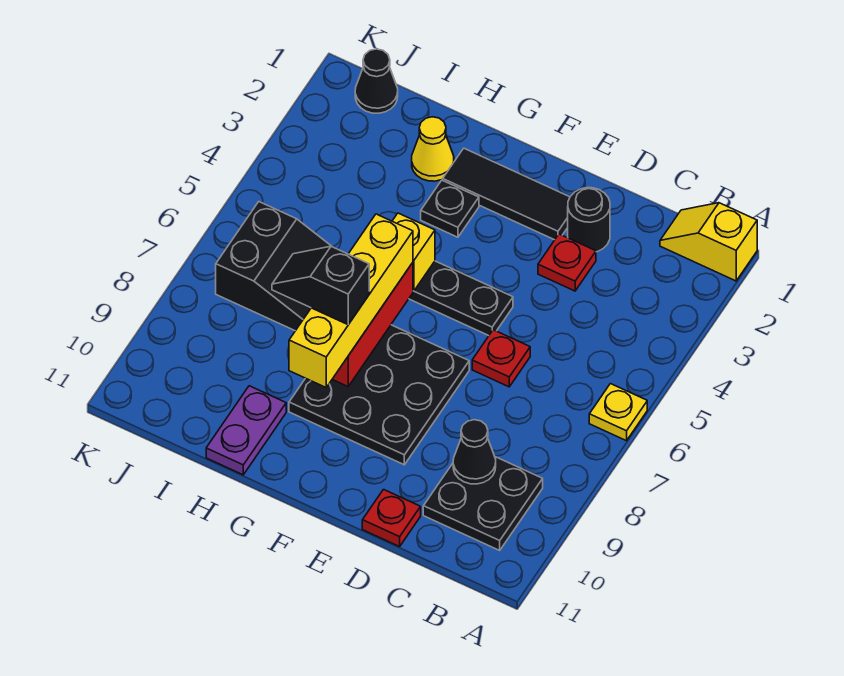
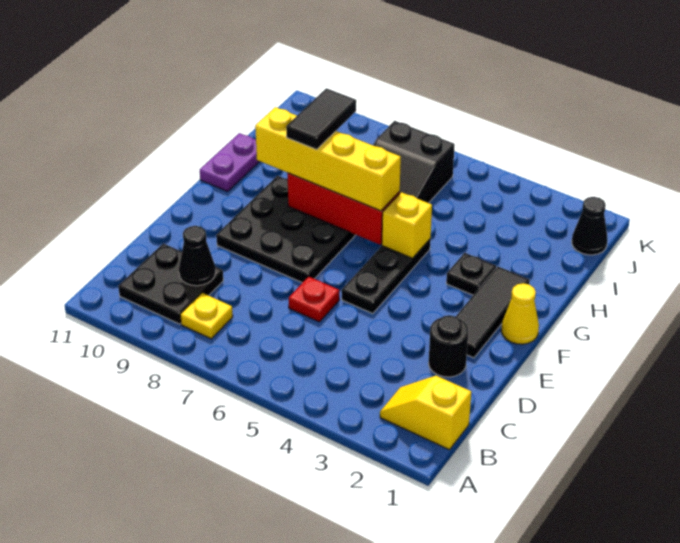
yellow 1x2 slope [660,203,757,281] -> yellow 1x2 slope turned to [380,376,471,450]
yellow 1x1 plate [589,384,647,441] -> yellow 1x1 plate moved to [180,293,233,339]
red 1x1 plate [538,234,596,291] -> none
red 1x1 plate [362,490,421,547] -> none
black 1x2 slope [272,246,369,325] -> black 1x2 tile [286,88,356,150]
yellow 1x1 cone [412,117,454,181] -> yellow 1x1 cone moved to [501,283,539,344]
purple 1x2 plate [206,386,286,475] -> purple 1x2 plate turned to [200,133,260,192]

